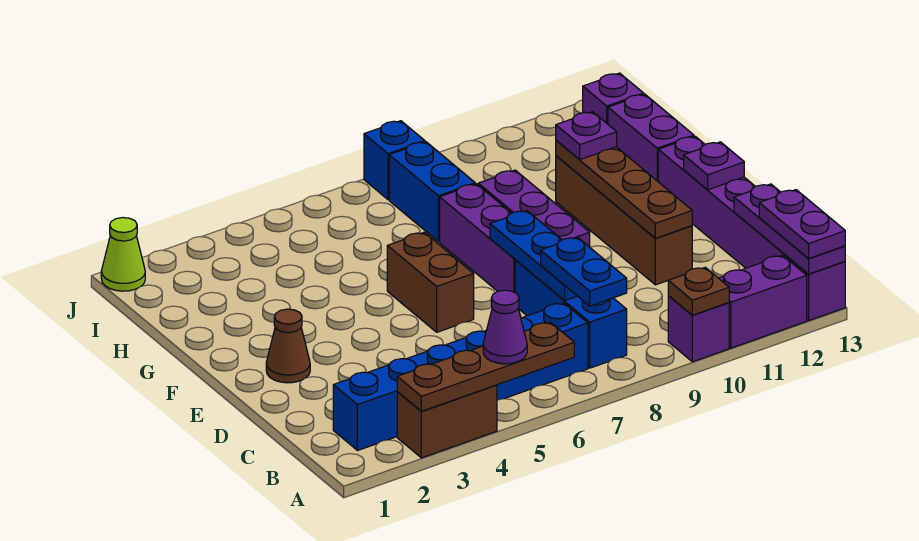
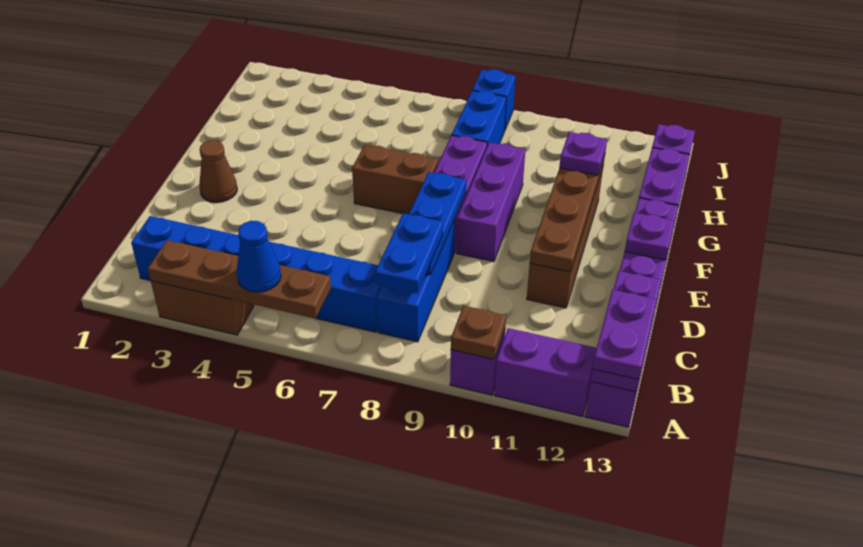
purple 1x1 cone [483,290,527,364] -> blue 1x1 cone [237,221,281,292]
brown 1x2 brick [387,232,474,332] -> brown 1x2 brick turned to [352,145,438,214]
lime 1x1 cone [101,218,145,291] -> none

